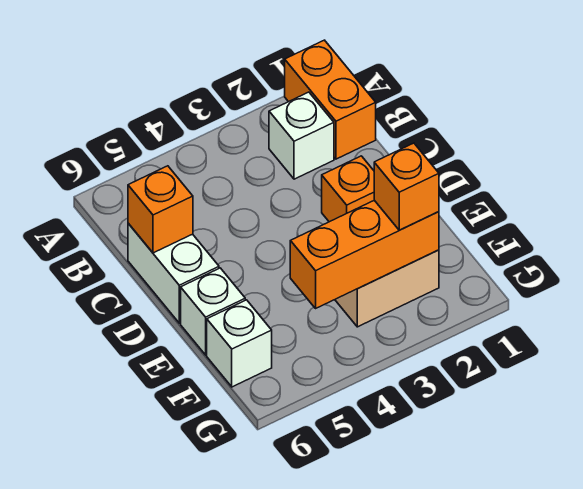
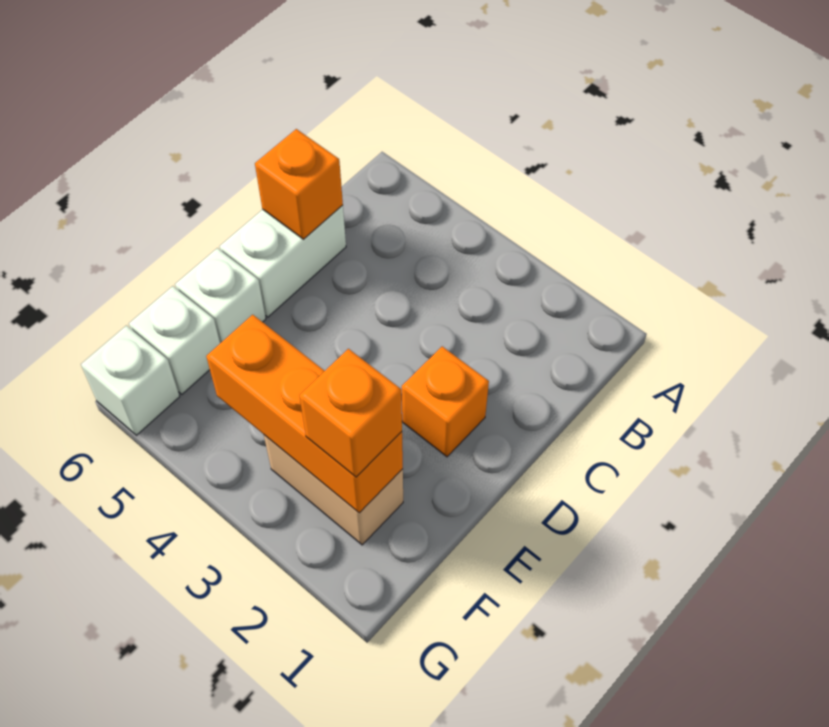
orange 1x2 brick [285,40,376,159] -> none
white 1x1 brick [269,92,334,179] -> white 1x1 brick moved to [81,326,180,435]

